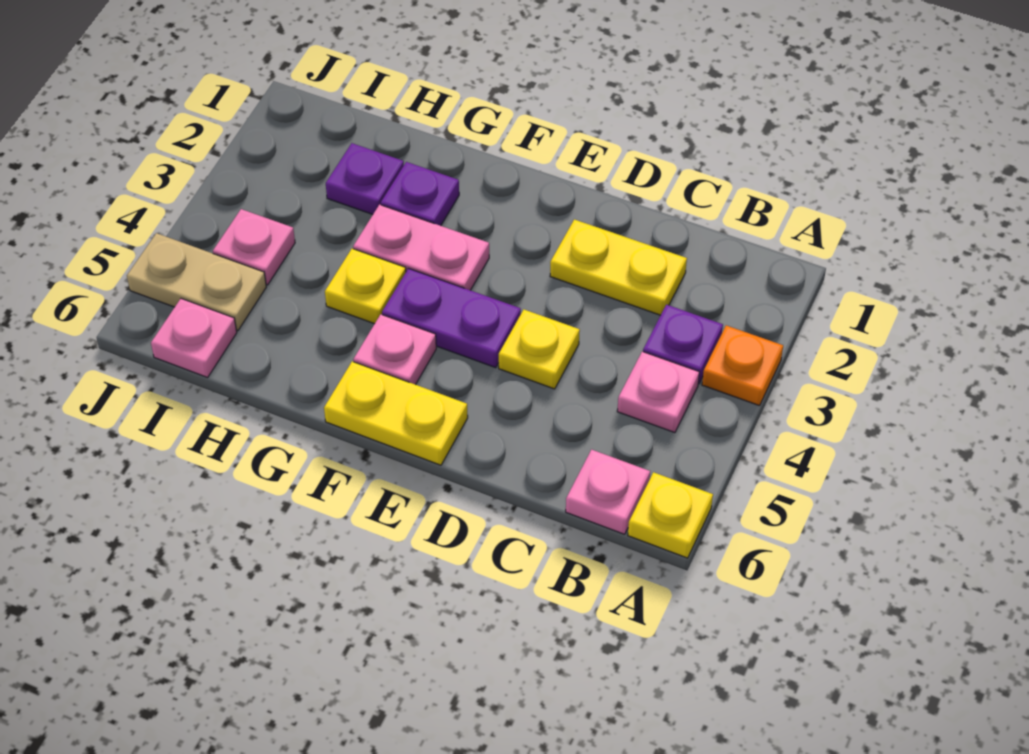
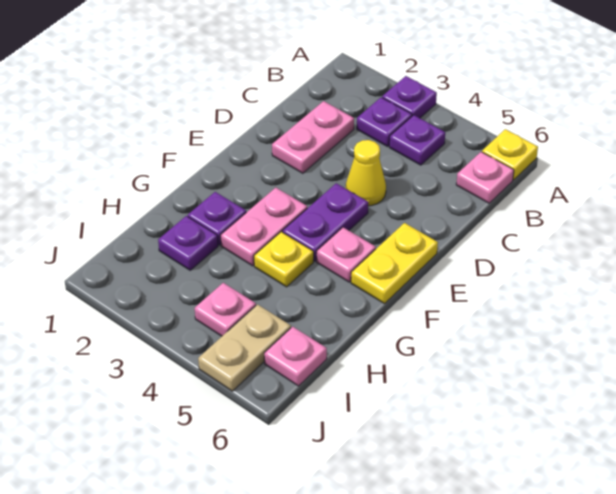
orange 1x1 plate [702,325,783,406] -> purple 1x1 plate [382,76,437,118]
pink 1x1 plate [617,351,699,433] -> purple 1x1 plate [389,115,445,165]
yellow 1x2 plate [550,219,687,315] -> pink 1x2 plate [272,101,354,173]
yellow 1x1 plate [499,310,580,389] -> yellow 1x1 cone [346,140,386,206]

